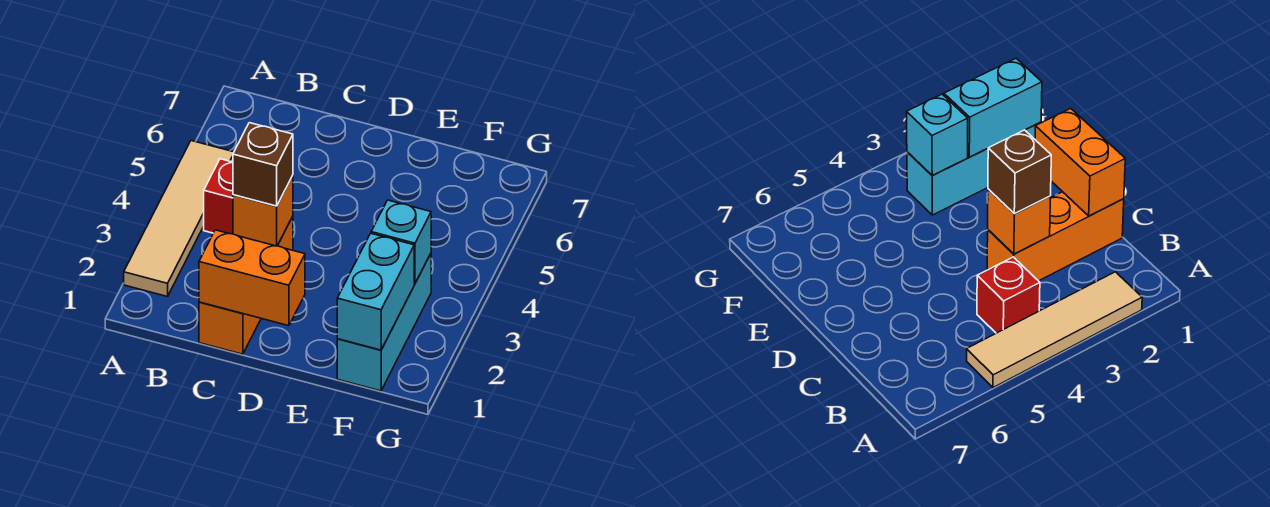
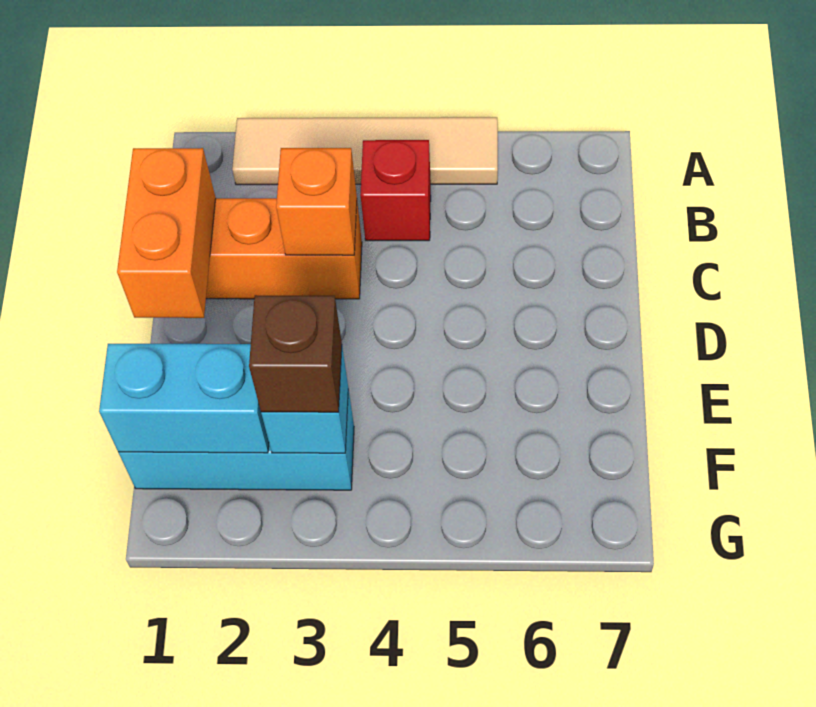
brown 1x1 brick [233,123,293,206] -> brown 1x1 brick moved to [249,295,342,412]

